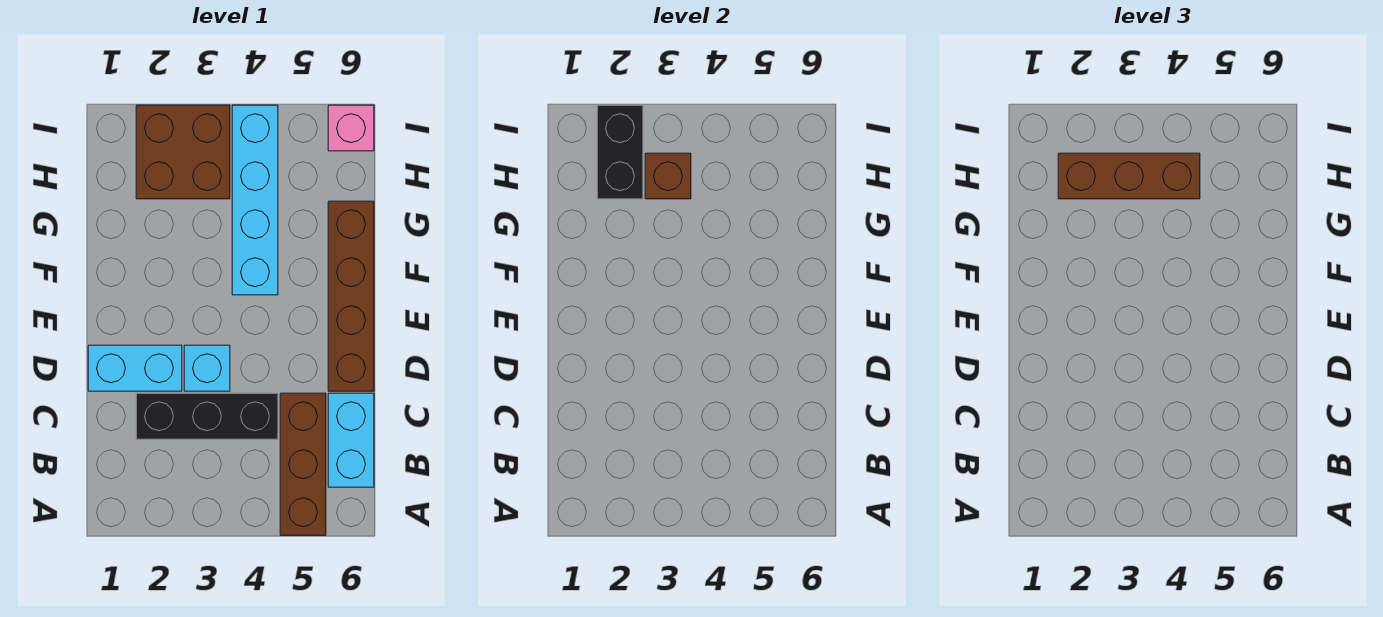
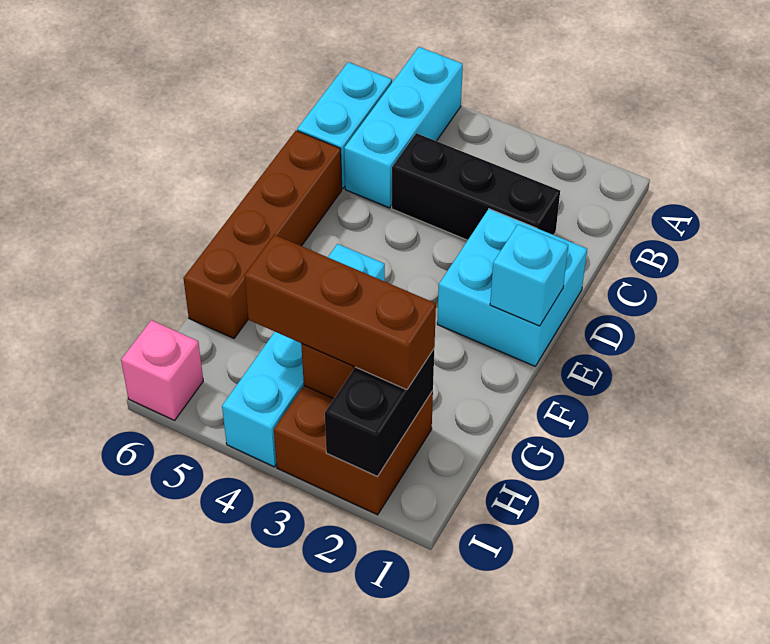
brown 1x3 brick [280,393,326,535] -> cyan 1x3 brick [344,47,463,208]
cyan 1x2 brick [88,345,182,391] -> cyan 2x2 brick [437,209,587,366]
cyan 1x1 brick [184,345,230,391] -> cyan 1x1 brick moved to [490,224,568,326]

